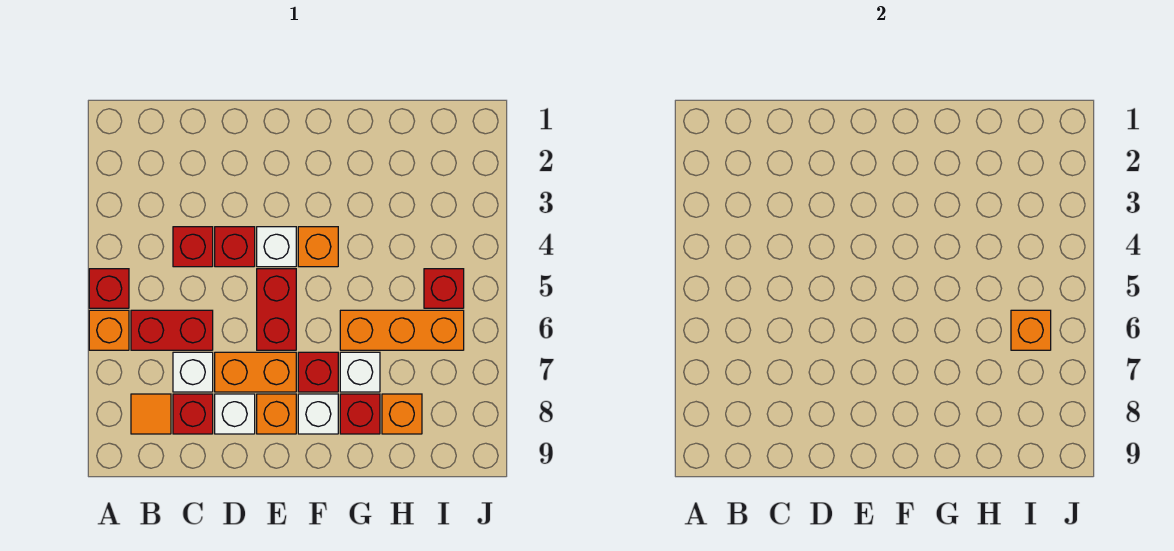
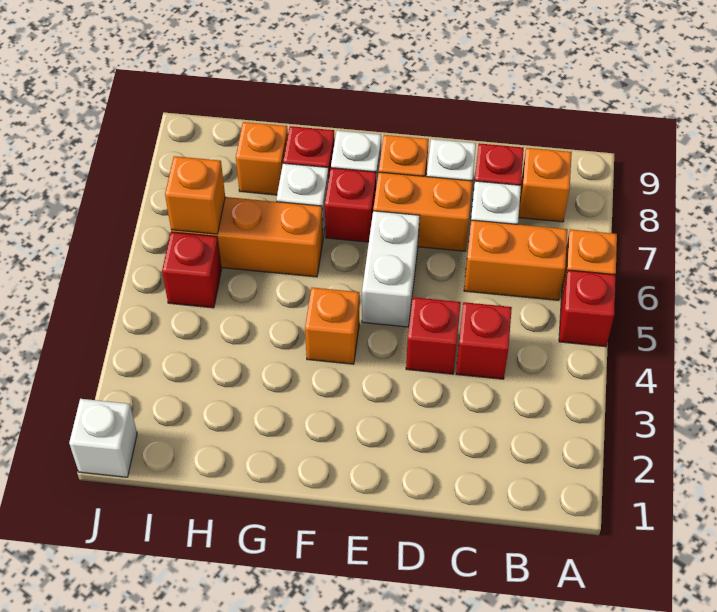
red 1x2 brick [131,310,213,350] -> orange 1x2 brick [464,220,567,300]
orange 1x1 tile [131,394,171,434] -> orange 1x1 brick [519,148,572,222]
white 1x1 brick [257,227,296,267] -> white 1x1 brick moved to [69,399,137,477]
red 1x2 brick [257,269,296,350] -> white 1x2 brick [362,211,420,327]

